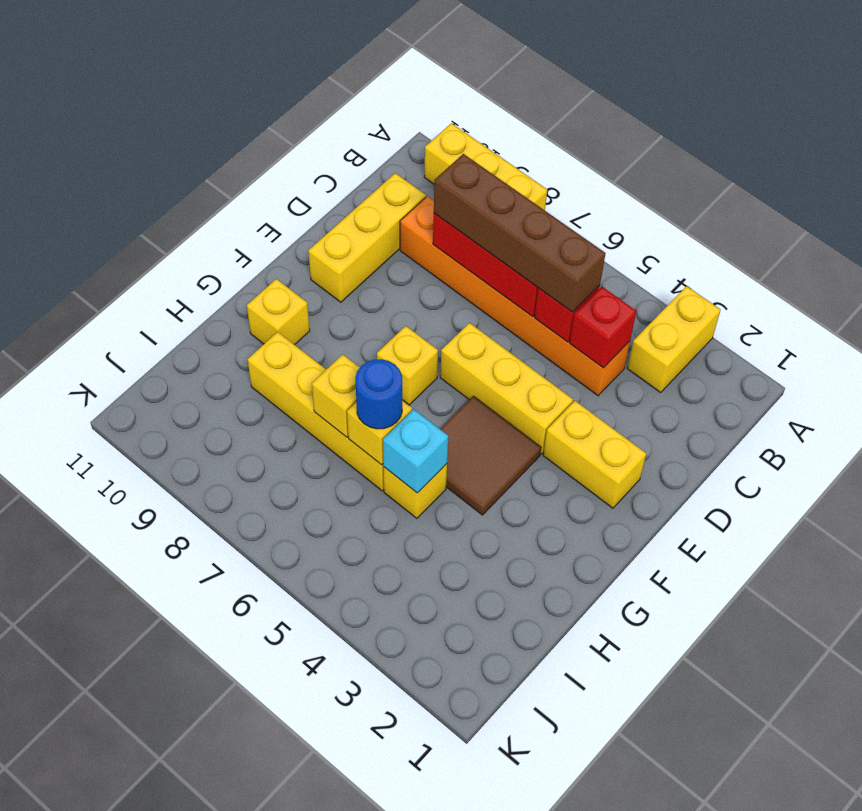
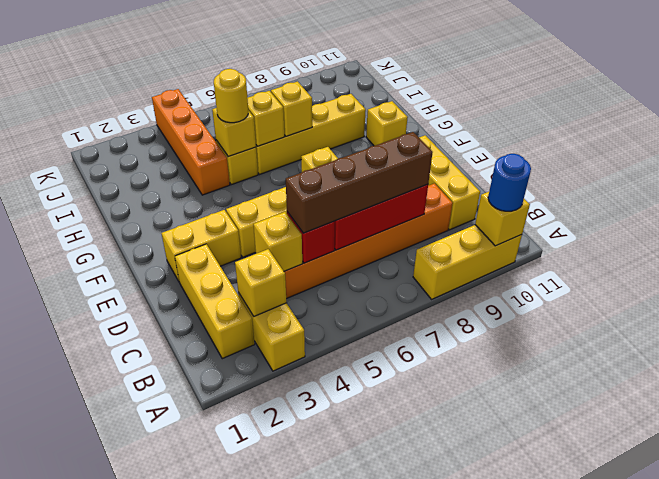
none -> yellow 1x1 brick [475,192,530,246]
none -> yellow 1x3 brick [175,244,255,359]
none -> yellow 1x1 brick [235,249,286,316]
red 1x1 brick [570,287,636,368] -> yellow 1x1 brick [253,212,302,271]
brown 2x2 tile [440,396,541,515] -> none
none -> orange 1x4 brick [152,89,230,195]
cyan 1x1 brick [383,409,448,493] -> yellow 1x1 brick [212,108,256,157]
none -> yellow 1x1 round brick [214,69,248,123]
blue 1x1 round brick [355,359,402,429] -> blue 1x1 round brick moved to [488,154,531,211]

